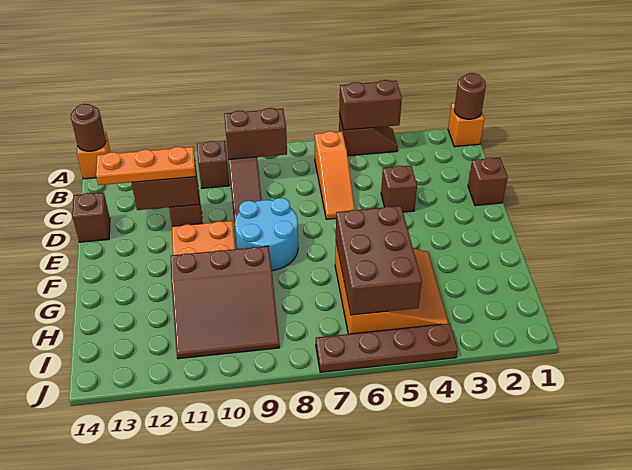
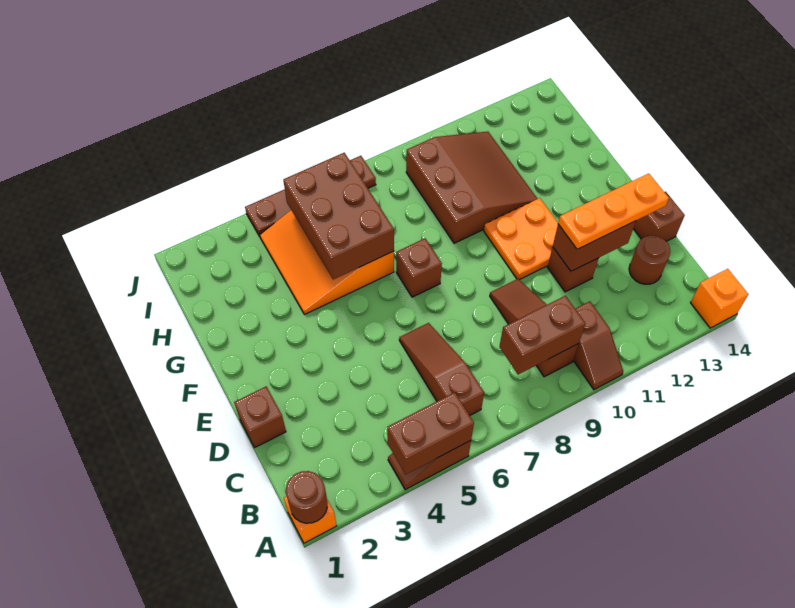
brown 1x1 round brick [71,104,106,151] -> brown 1x1 round brick moved to [629,236,670,284]
orange 1x3 slope [315,131,355,219] -> brown 1x3 slope [399,323,484,416]
brown 1x1 brick [381,165,417,212] -> brown 1x1 brick moved to [396,239,442,297]
cyan 2x2 round brick [235,198,298,270] -> none
brown 3x3 slope [171,246,280,359] -> brown 3x3 slope turned to [406,132,537,243]

